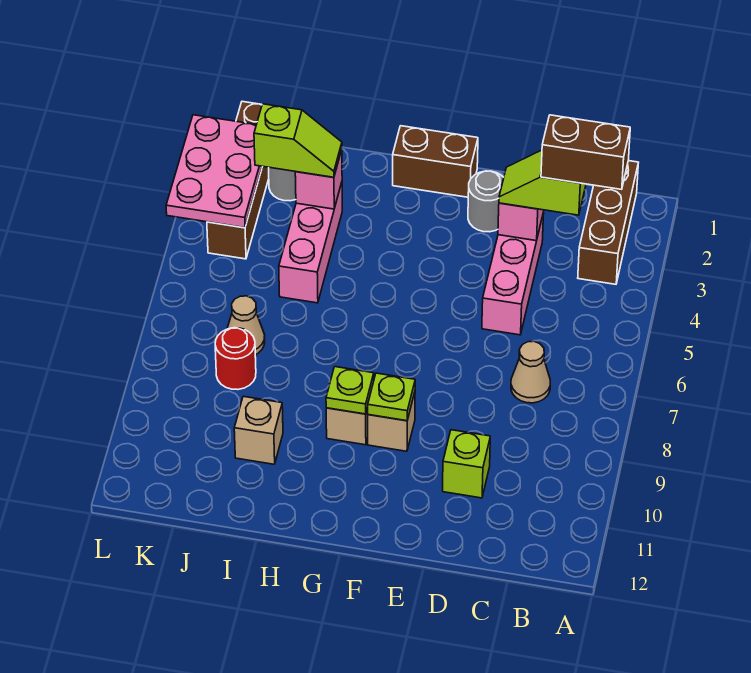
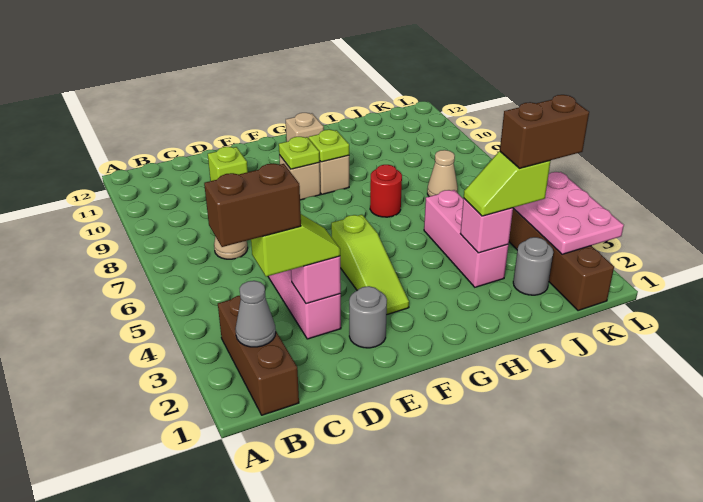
none -> grey 1x1 cone [235,281,276,347]
brown 1x2 brick [393,126,478,197] -> brown 1x2 brick moved to [500,95,589,168]
none -> lime 1x3 slope [331,215,409,315]
tan 1x1 brick [234,396,283,464] -> tan 1x1 brick moved to [286,113,324,142]
red 1x1 round brick [215,328,256,389] -> red 1x1 round brick moved to [370,165,402,217]

